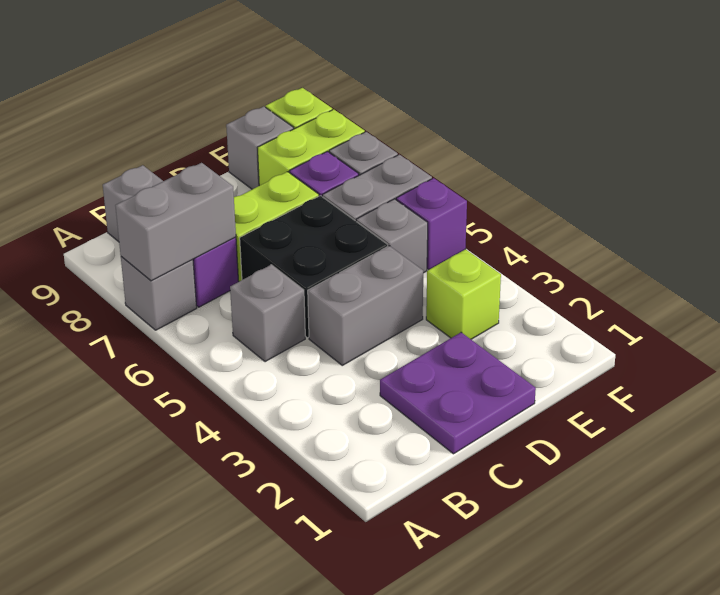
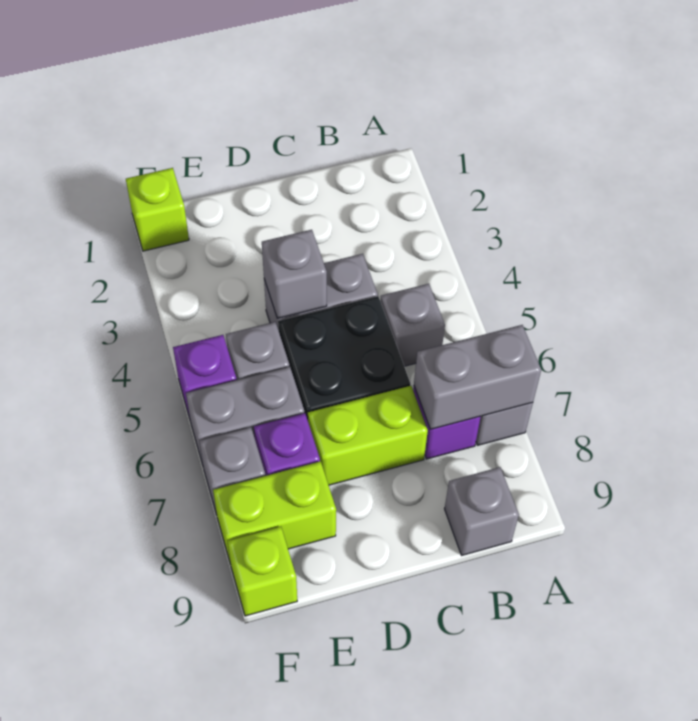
purple 2x2 plate [380,332,536,454] -> none
lime 1x1 brick [426,249,501,339] -> lime 1x1 brick moved to [126,168,189,251]
grey 1x1 brick [226,106,294,189] -> grey 1x1 brick moved to [262,230,327,319]

